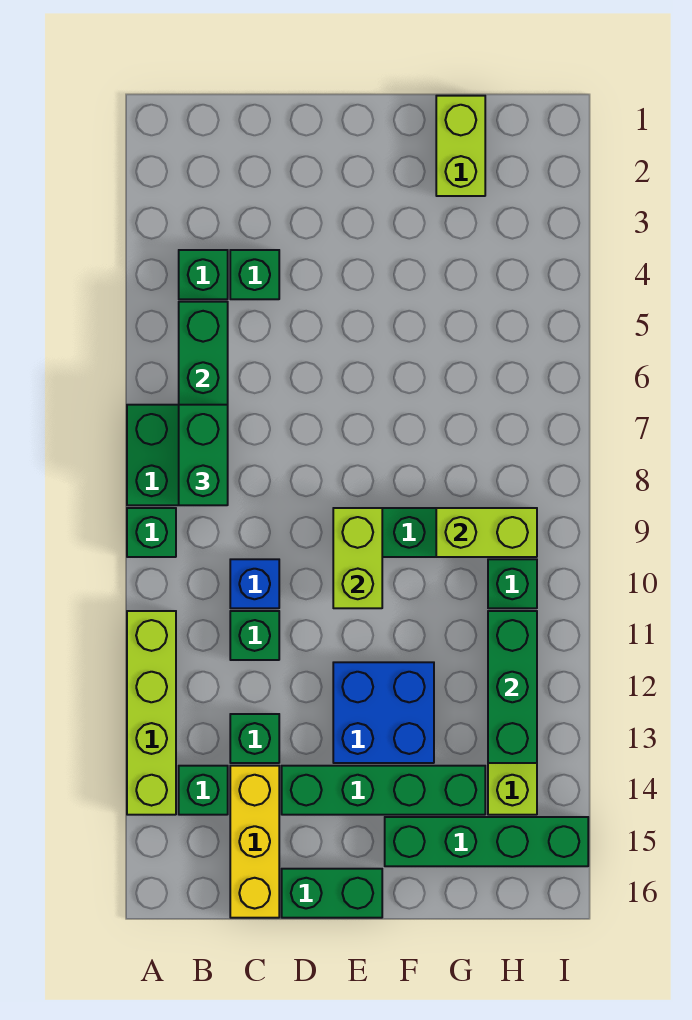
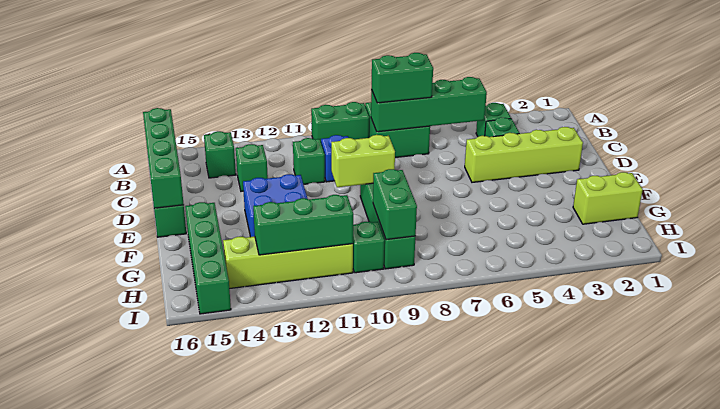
green 1x1 brick [127,508,176,557] -> green 1x2 brick [311,102,369,141]
lime 1x4 brick [127,611,176,815] -> lime 1x4 brick moved to [465,127,583,182]
yellow 1x3 brick [230,766,279,918] -> none
green 1x4 brick [282,766,485,815] -> green 1x4 brick moved to [143,108,184,208]
lime 1x2 brick [436,508,537,557] -> green 1x2 brick [373,169,417,240]

